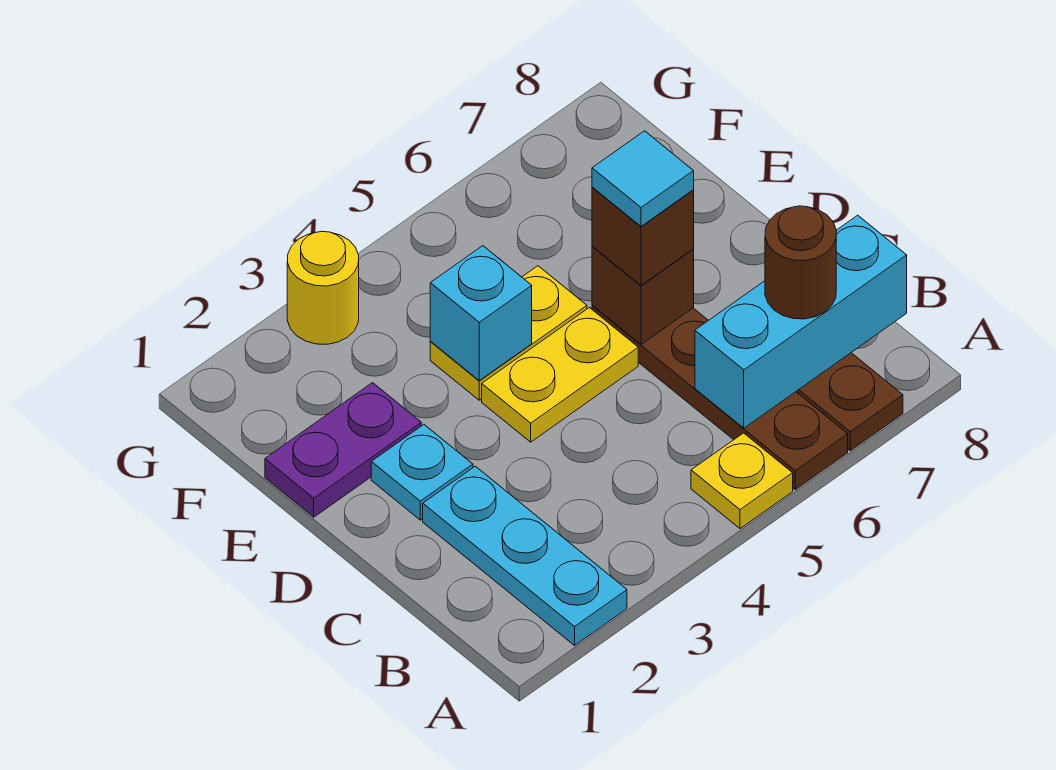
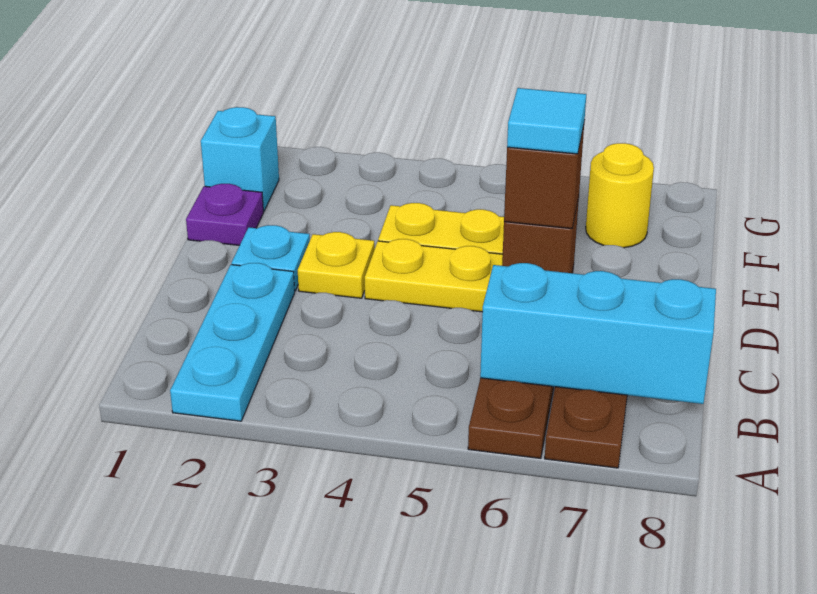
yellow 1x1 plate [691,433,793,529] -> yellow 1x1 plate moved to [298,232,375,298]
brown 1x1 round brick [765,206,836,319] -> none
purple 1x2 plate [265,383,421,517] -> purple 1x1 plate [186,184,263,245]
cyan 1x1 brick [430,246,532,380] -> cyan 1x1 brick moved to [201,107,279,211]
yellow 1x1 round brick [287,231,359,344] -> yellow 1x1 round brick moved to [586,143,654,248]

